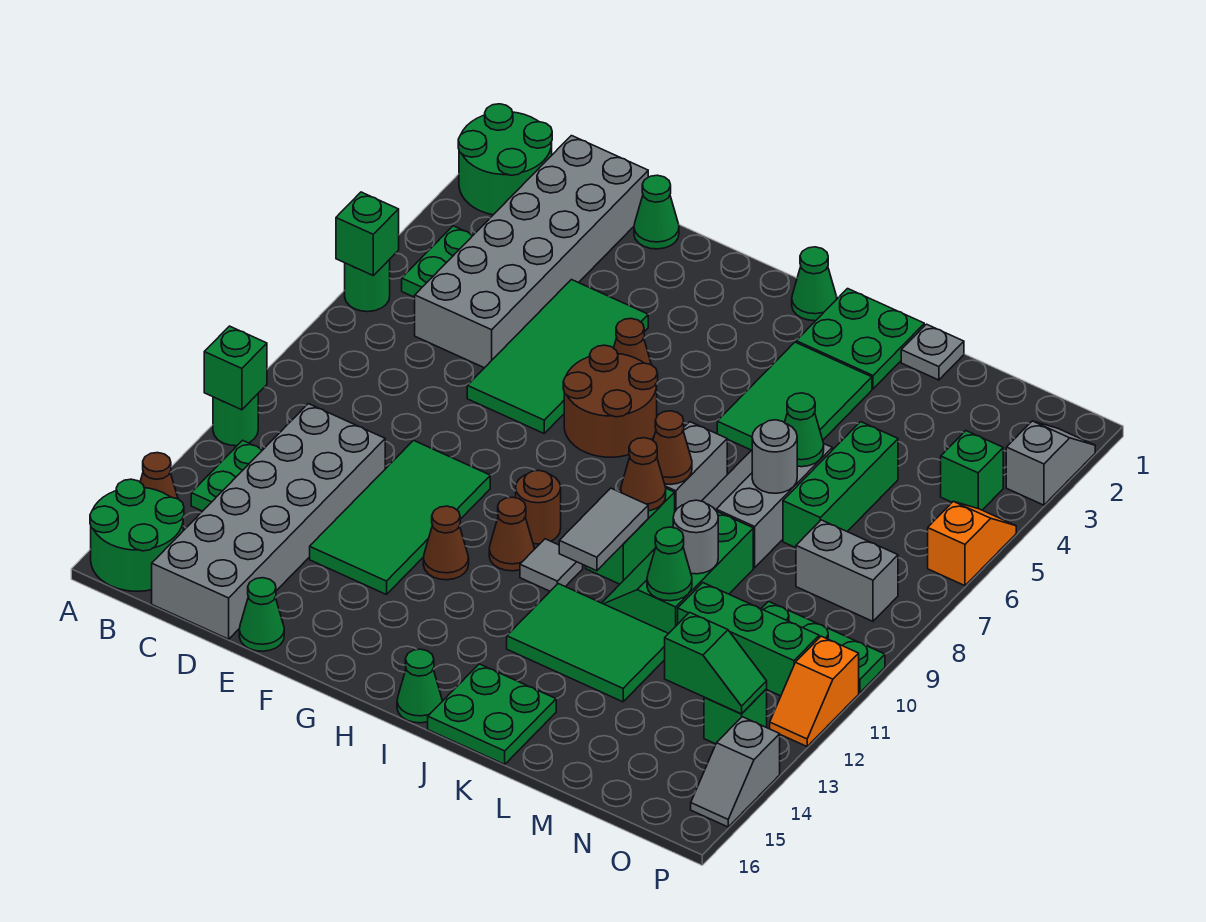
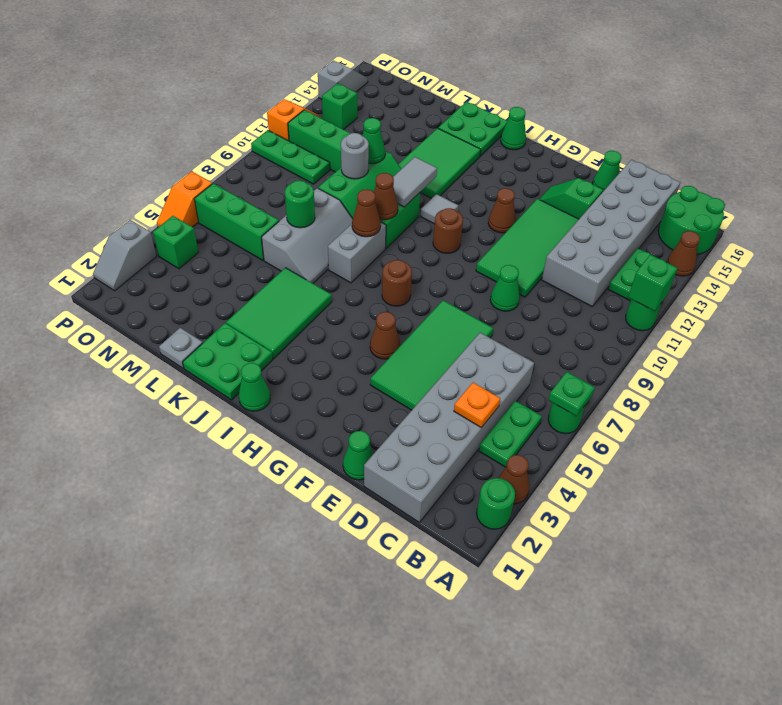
green 2x2 round brick [458,104,552,215] -> green 1x1 round brick [477,478,515,529]
green 1x1 brick [336,192,399,275] -> green 1x1 plate [548,372,595,416]
none -> orange 1x1 plate [454,383,500,428]
brown 2x2 round brick [563,345,658,457] -> brown 1x1 round brick [382,260,412,306]
brown 1x1 cone [489,497,534,571] -> brown 1x1 cone moved to [499,455,529,504]
green 2x3 tile [507,584,669,702] -> green 2x3 tile turned to [398,128,481,199]
green 1x1 cone [784,393,824,467] -> green 1x1 cone moved to [490,265,520,311]
grey 1x1 round brick [752,420,797,493] -> green 1x1 round brick [285,180,315,228]
green 1x3 brick [783,422,898,548] -> green 1x3 brick turned to [194,183,279,260]
grey 1x2 brick [796,520,898,621] -> none
green 1x2 slope [665,612,767,714] -> green 1x2 slope moved to [539,178,603,219]

